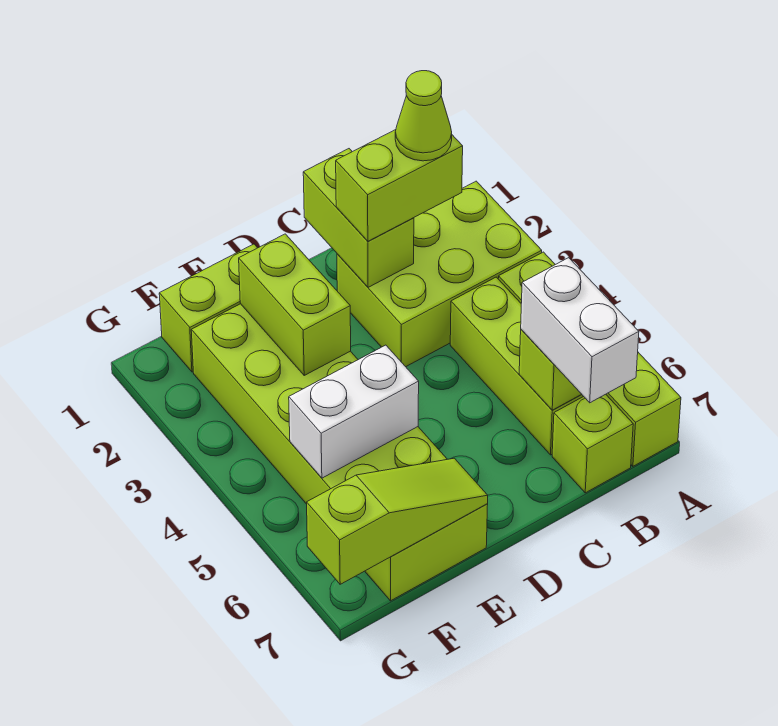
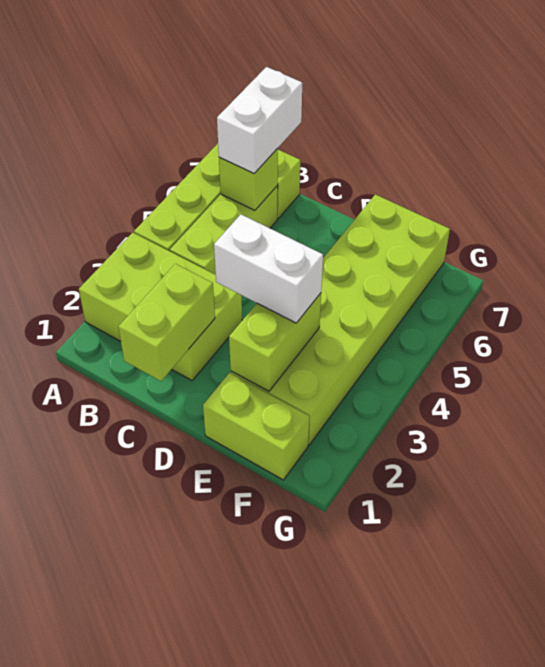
lime 1x2 brick [336,130,463,241] -> none
lime 1x1 cone [395,71,452,161] -> none
white 1x2 brick [289,345,419,478] -> white 1x2 brick moved to [214,215,323,323]
lime 1x3 slope [307,458,488,584] -> none

